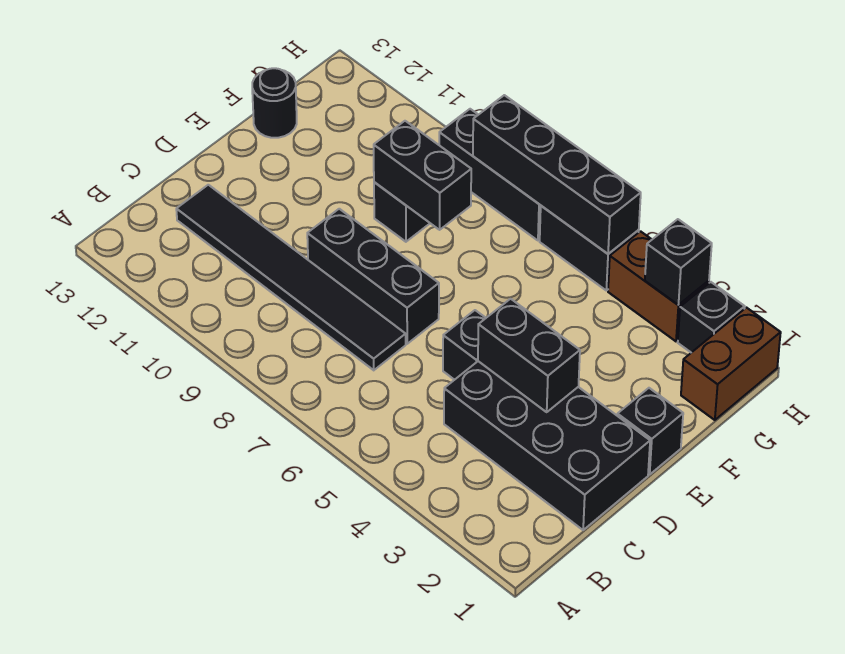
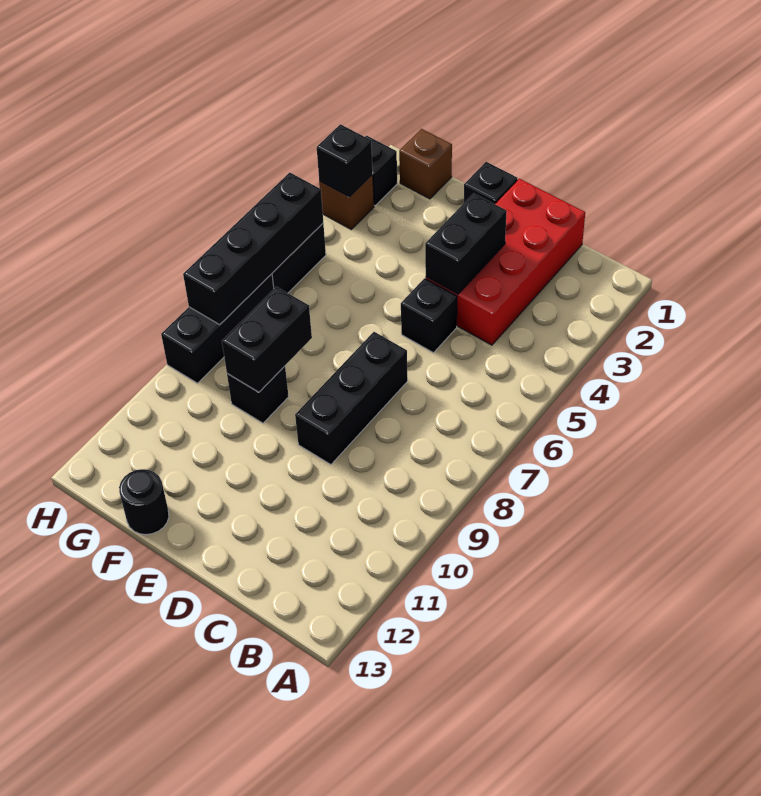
black 2x4 brick [444,361,650,530] -> red 2x4 brick [426,179,585,345]
black 1x6 tile [176,185,406,370] -> none
brown 1x2 brick [681,308,781,420] -> brown 1x1 brick [399,129,452,199]
brown 1x2 brick [608,231,709,341] -> brown 1x1 brick [319,175,374,229]

